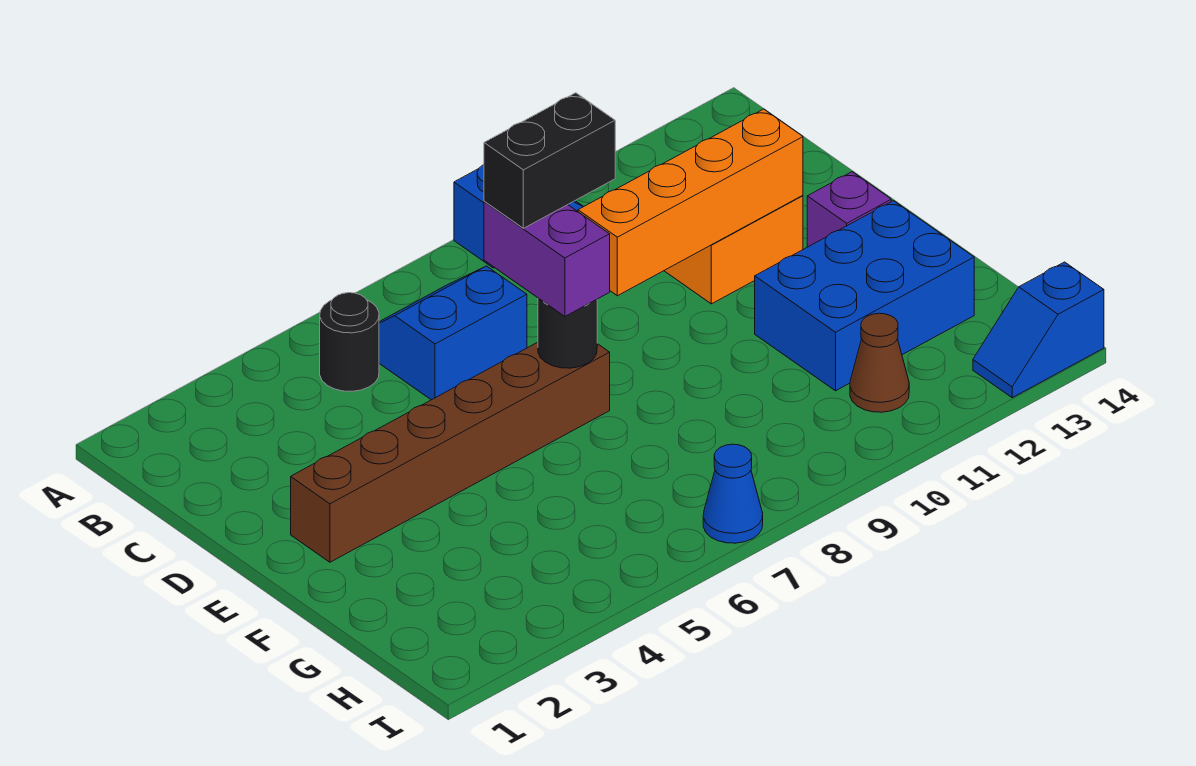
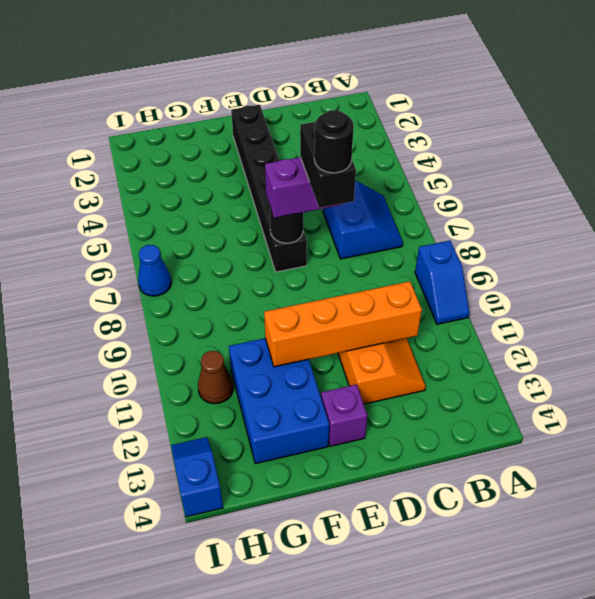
black 1x1 round brick [320,293,379,391] -> black 1x1 round brick moved to [314,110,354,173]
orange 1x4 brick [578,109,803,296] -> orange 1x4 brick turned to [264,281,422,367]
brown 1x6 brick [291,342,610,562] -> black 1x6 brick [231,105,307,272]

